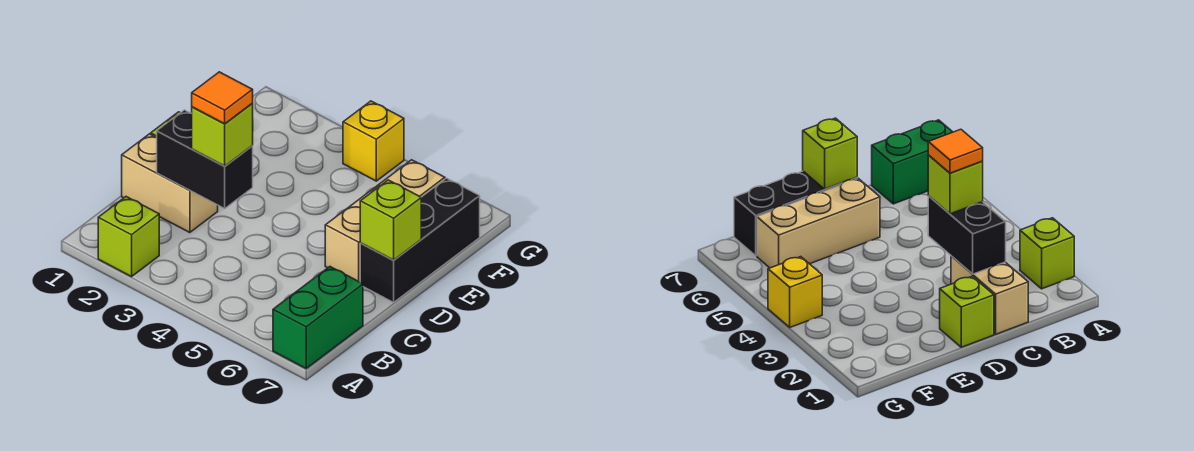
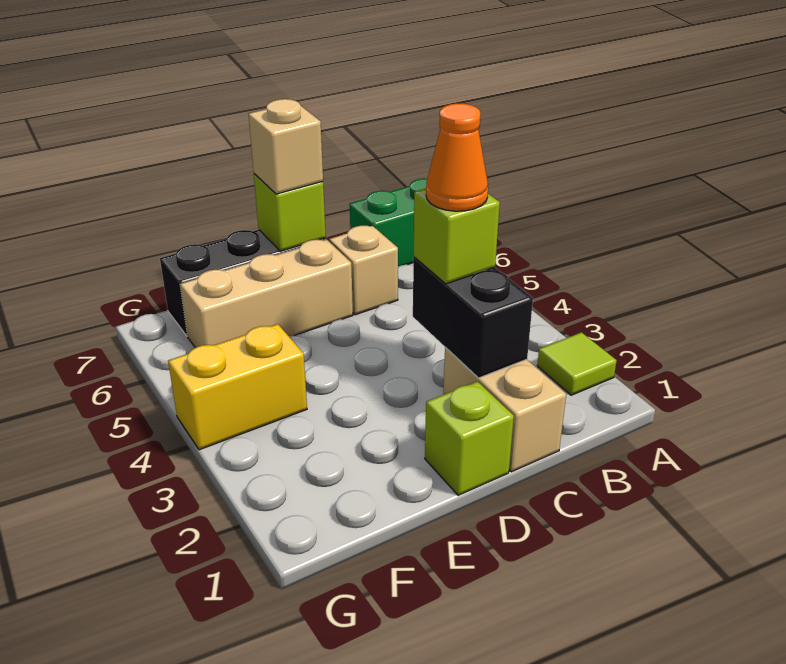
lime 1x1 brick [98,197,159,277] -> lime 1x1 tile [537,332,617,395]
orange 1x1 tile [192,72,253,124] -> orange 1x1 cone [426,104,488,211]
none -> tan 1x1 brick [329,225,398,315]
none -> tan 1x1 brick [249,99,323,194]
yellow 1x1 brick [343,101,404,181] -> yellow 1x2 brick [168,324,307,450]

